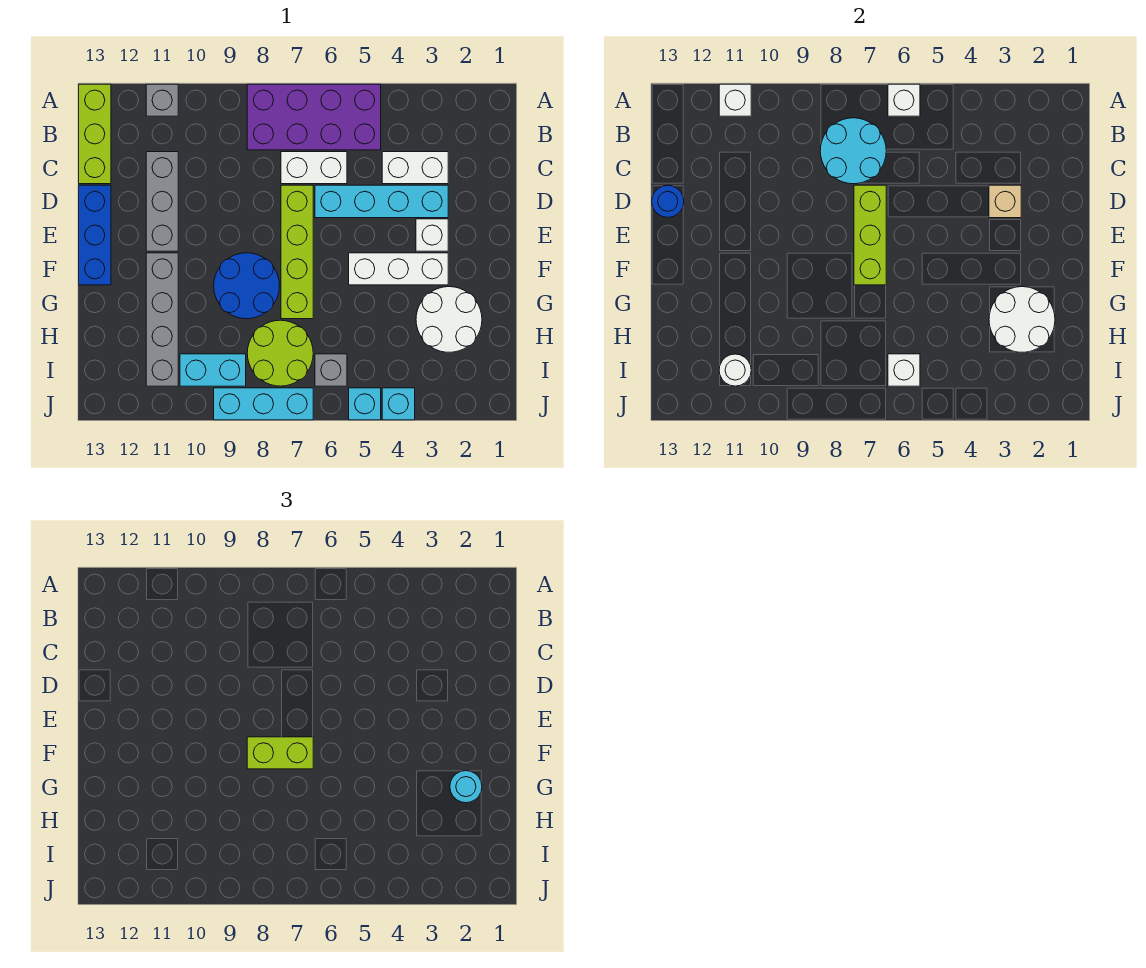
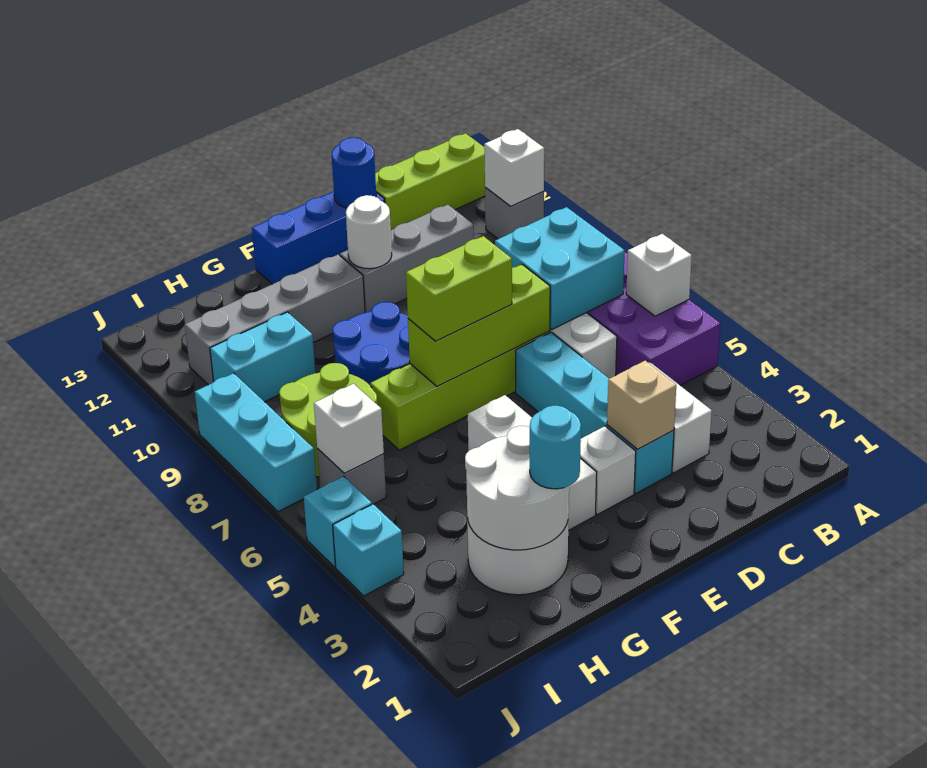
cyan 2x2 round brick [820,118,886,184] -> cyan 2x2 brick [495,207,625,330]
lime 1x2 brick [247,737,313,769] -> lime 1x2 brick turned to [406,236,512,341]
cyan 1x2 brick [180,354,246,386] -> cyan 1x2 brick turned to [210,312,315,402]
white 1x1 round brick [719,354,751,386] -> white 1x1 round brick moved to [346,195,392,269]

